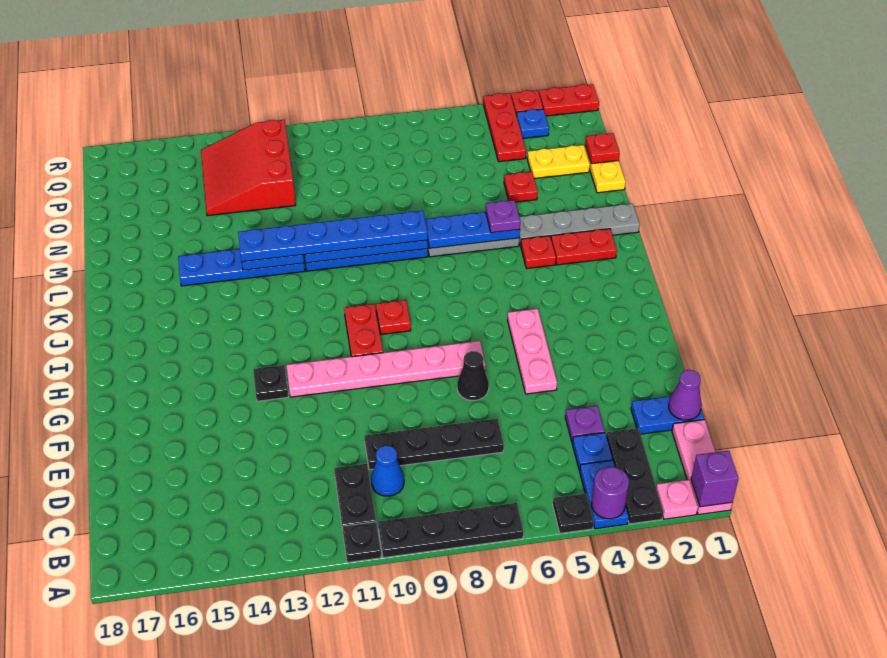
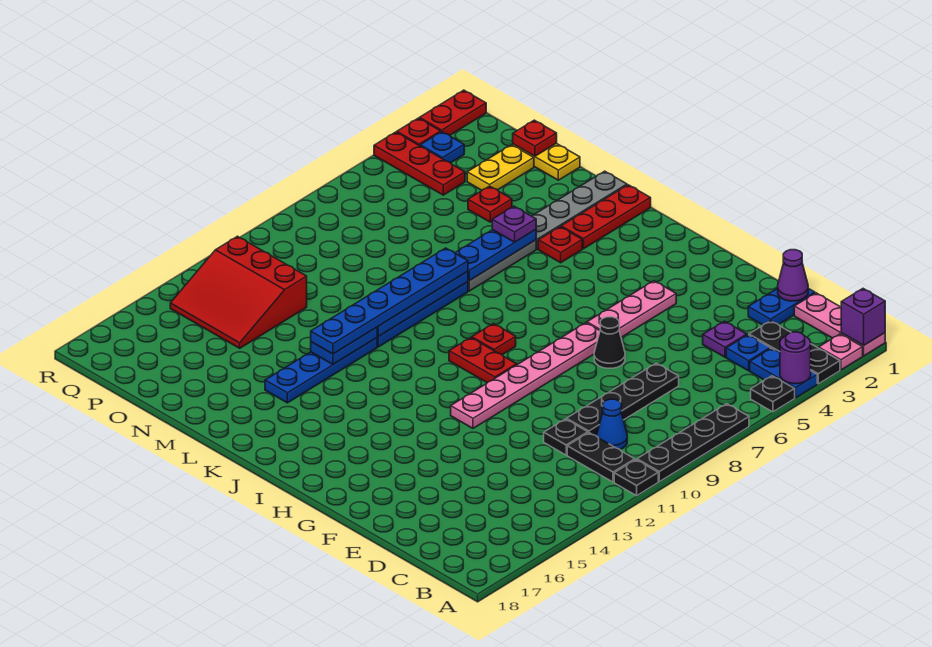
pink 1x3 plate [508,309,557,394] -> pink 1x3 plate turned to [587,281,676,337]
black 1x1 plate [253,365,288,401] -> black 1x1 plate moved to [544,419,588,455]
red 1x2 plate [551,229,617,265] -> red 1x3 plate [561,185,651,249]

